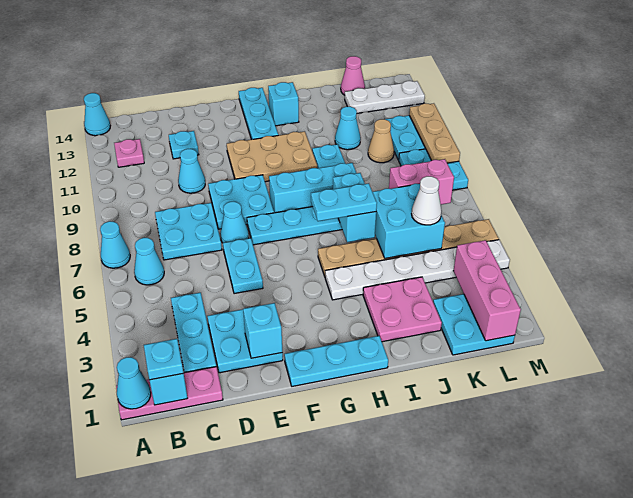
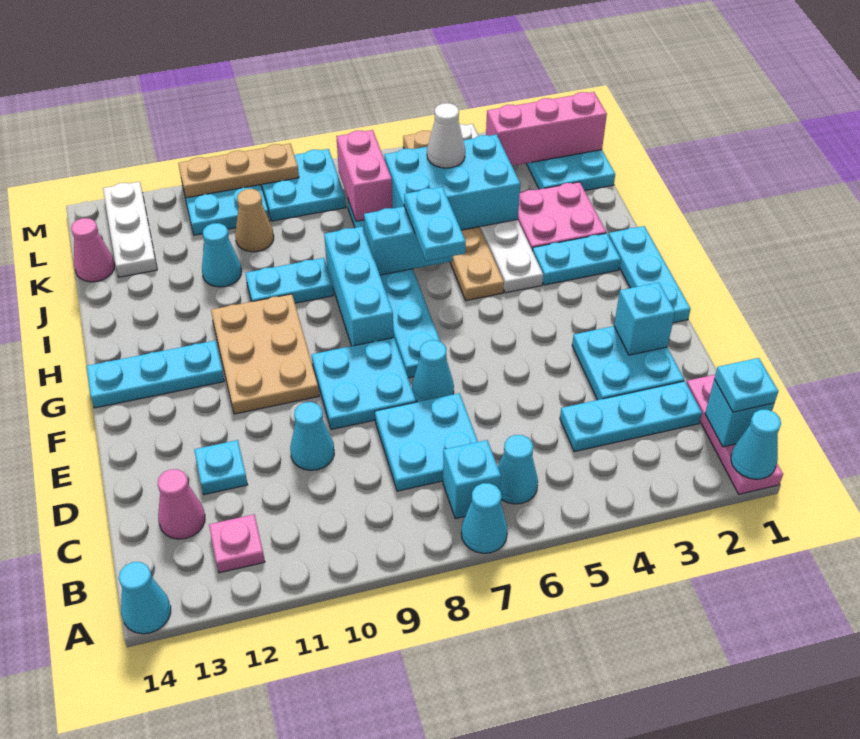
none -> pink 1x1 cone [158,469,205,539]
cyan 1x2 plate [223,238,263,294] -> cyan 1x2 plate moved to [532,233,621,285]
cyan 1x1 brick [268,82,299,126] -> cyan 1x1 brick moved to [443,440,501,519]
cyan 2x2 brick [373,184,445,258] -> cyan 2x3 brick [384,134,520,230]

